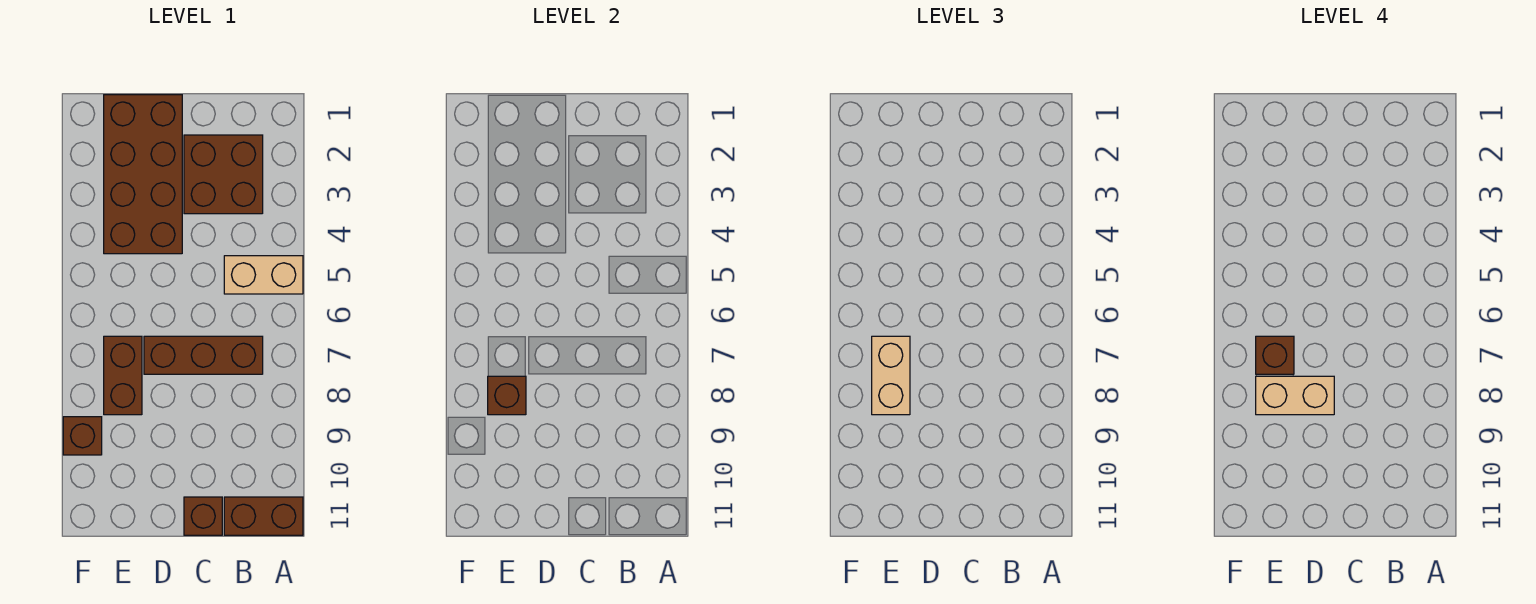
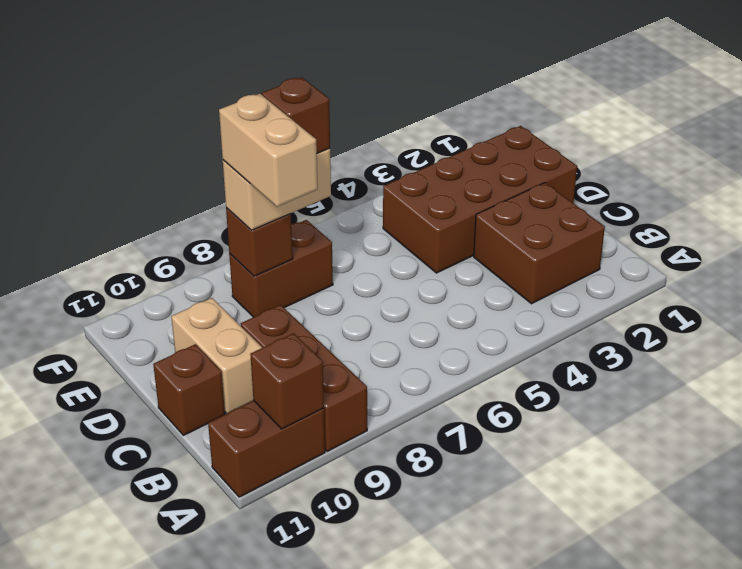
tan 1x2 brick [224,256,303,294] -> tan 1x2 brick moved to [171,298,262,413]
brown 1x2 brick [224,497,303,535] -> brown 1x2 brick turned to [208,401,325,497]
brown 1x3 brick [144,336,263,374] -> brown 1x3 brick moved to [241,305,367,452]
brown 1x1 brick [63,417,102,455] -> brown 1x1 brick moved to [250,333,324,429]

